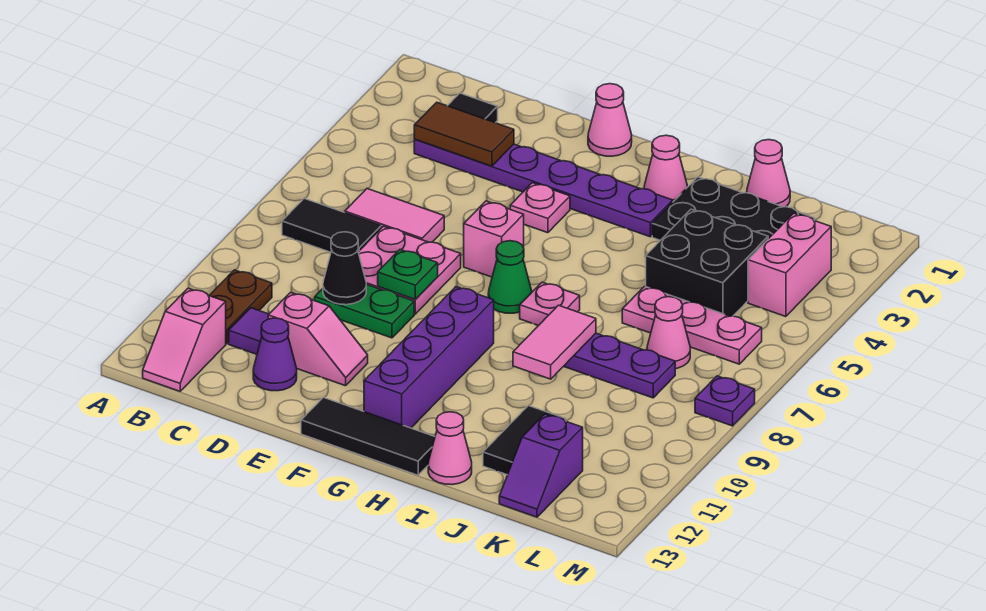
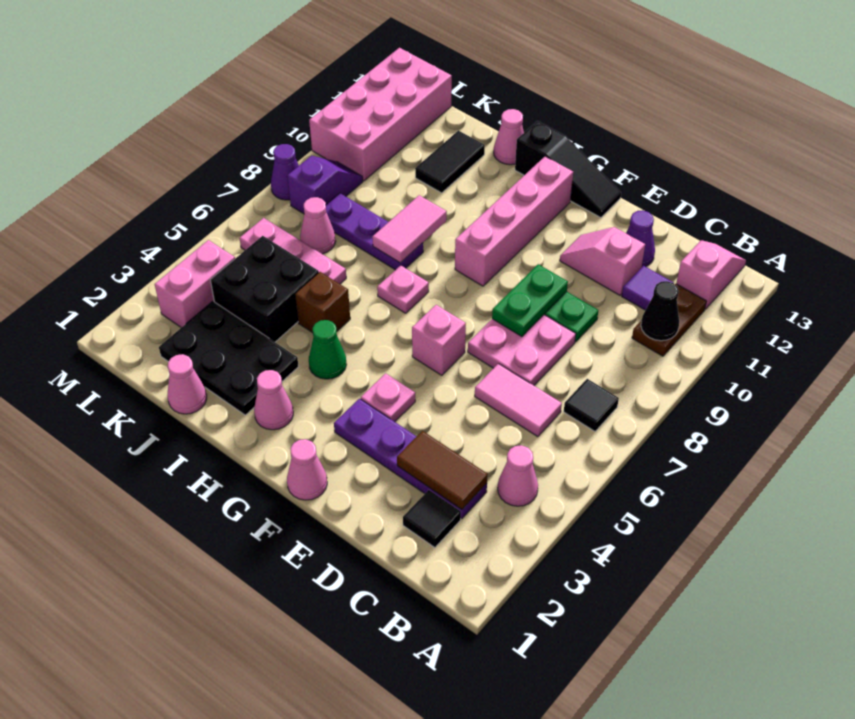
none -> pink 1x1 cone [498,445,538,506]
black 1x2 tile [282,198,381,252] -> black 1x1 tile [564,379,619,431]
purple 1x6 plate [414,139,673,237] -> purple 1x4 plate [334,399,487,519]
black 1x1 cone [323,232,366,305] -> black 1x1 cone moved to [641,281,679,341]
green 1x1 plate [378,250,438,299] -> green 1x2 plate [492,264,568,337]
black 1x3 tile [301,397,435,475] -> black 1x3 slope [515,121,621,218]
green 1x1 cone [488,241,532,313] -> green 1x1 cone moved to [309,320,347,379]
purple 1x4 brick [364,287,494,428] -> pink 1x4 brick [455,156,573,286]
none -> brown 1x1 brick [295,272,350,333]
purple 1x2 slope [499,414,583,517] -> purple 1x2 slope moved to [287,156,363,214]
none -> pink 2x4 brick [309,48,452,181]
purple 1x1 plate [695,376,755,426] -> purple 1x1 cone [271,144,299,200]

